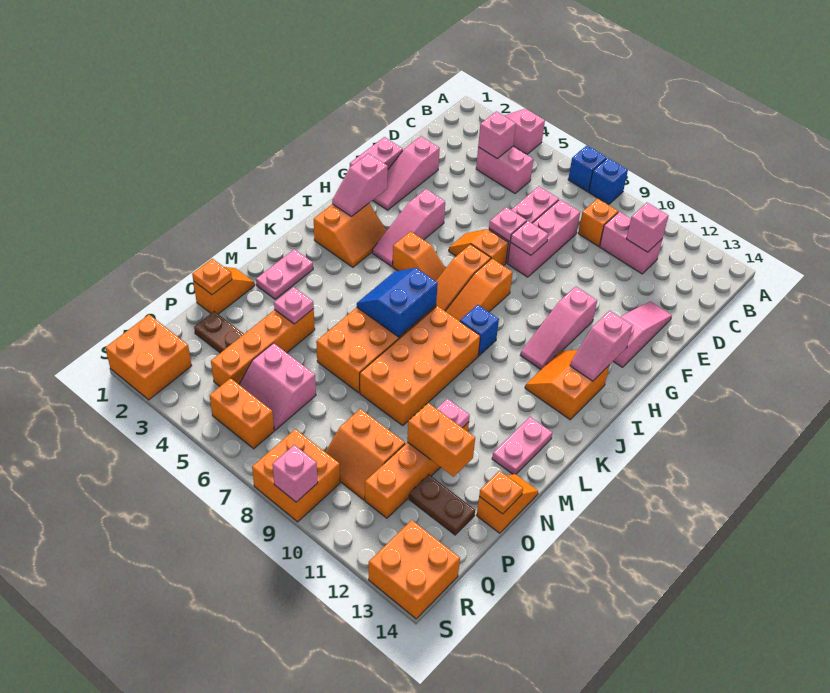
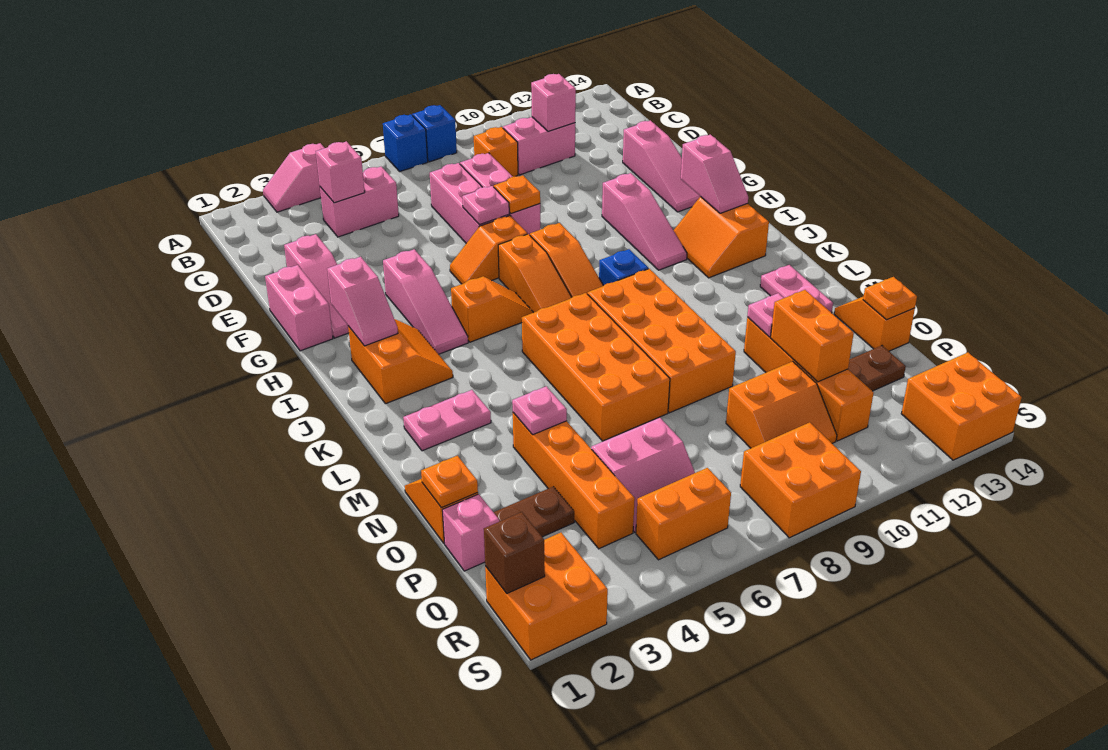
pink 1x3 slope [613,302,672,367] -> pink 1x3 slope turned to [623,121,701,212]
pink 1x1 plate [510,221,548,255] -> orange 1x1 plate [494,175,540,214]
blue 2x2 slope [357,268,438,337] -> none
pink 1x2 plate [256,249,313,299] -> pink 1x2 plate turned to [403,390,491,451]
orange 1x2 brick [407,403,475,477] -> orange 1x2 brick turned to [771,290,854,382]
none -> brown 1x1 brick [484,512,545,593]
pink 1x1 brick [272,445,318,502] -> pink 1x1 brick moved to [442,494,499,571]

